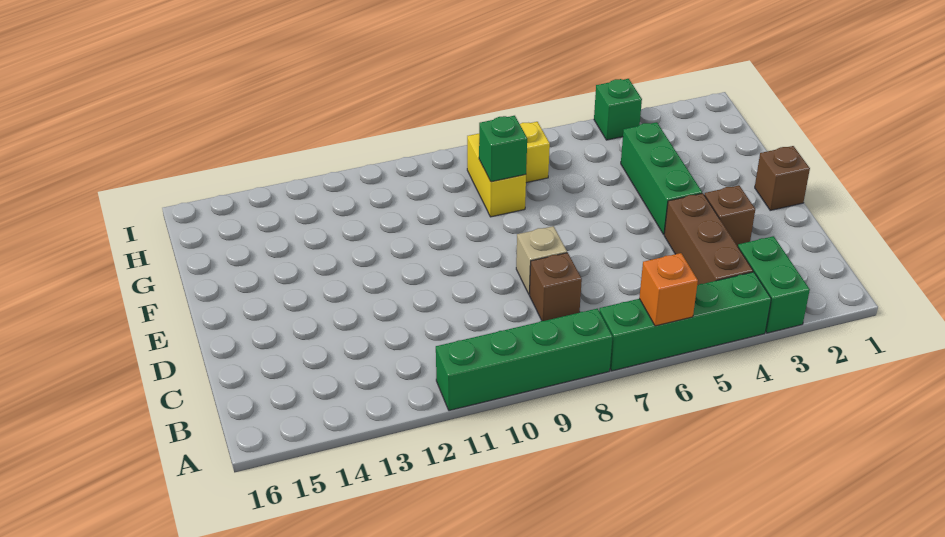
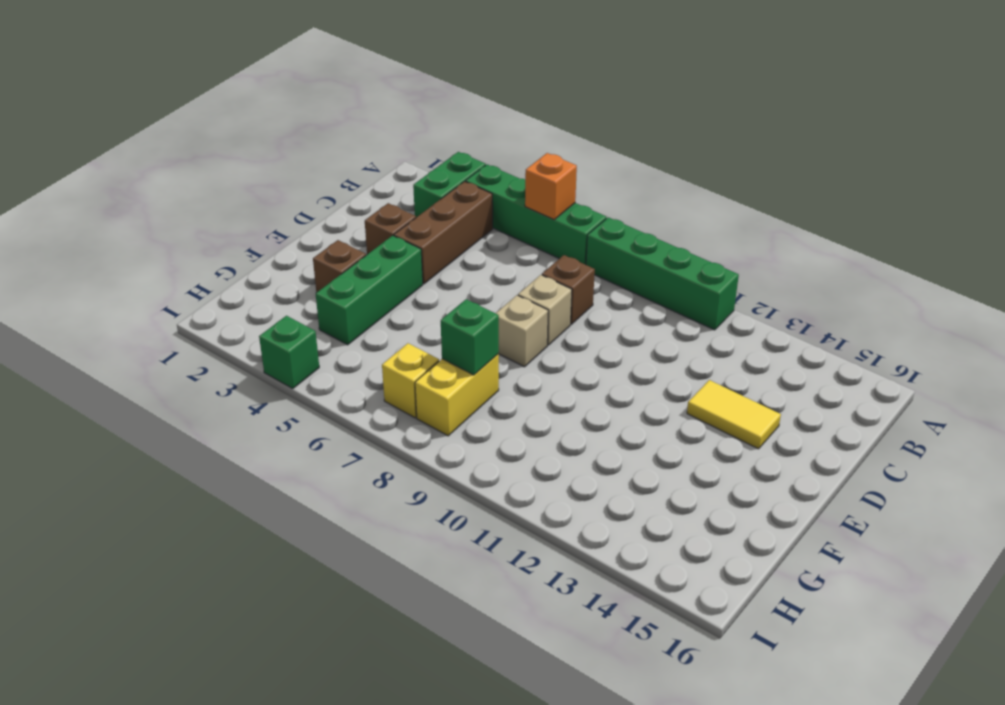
none -> yellow 1x2 tile [687,380,781,449]
brown 1x1 brick [755,146,810,210] -> brown 1x1 brick moved to [313,240,366,293]
none -> tan 1x1 brick [496,295,548,367]

